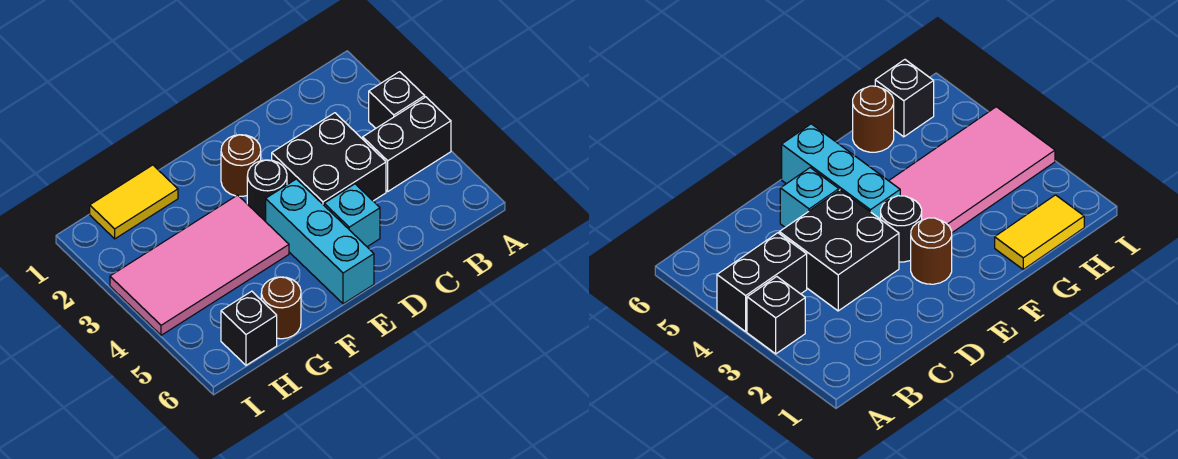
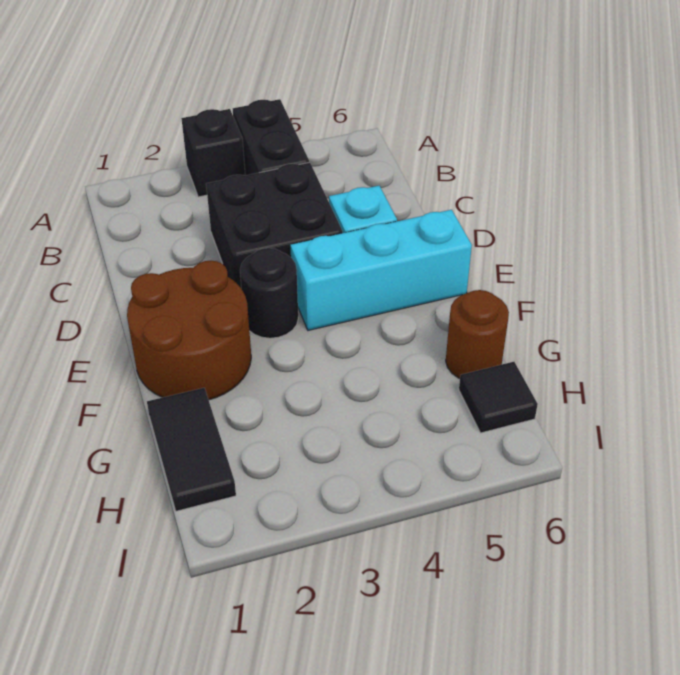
brown 1x1 round brick [221,135,261,196] -> brown 2x2 round brick [127,261,251,400]
pink 2x4 tile [110,195,289,335] -> none
yellow 1x2 tile [90,165,178,239] -> black 1x2 tile [147,388,236,511]
black 1x1 brick [221,291,277,365] -> black 1x1 tile [459,362,538,433]

